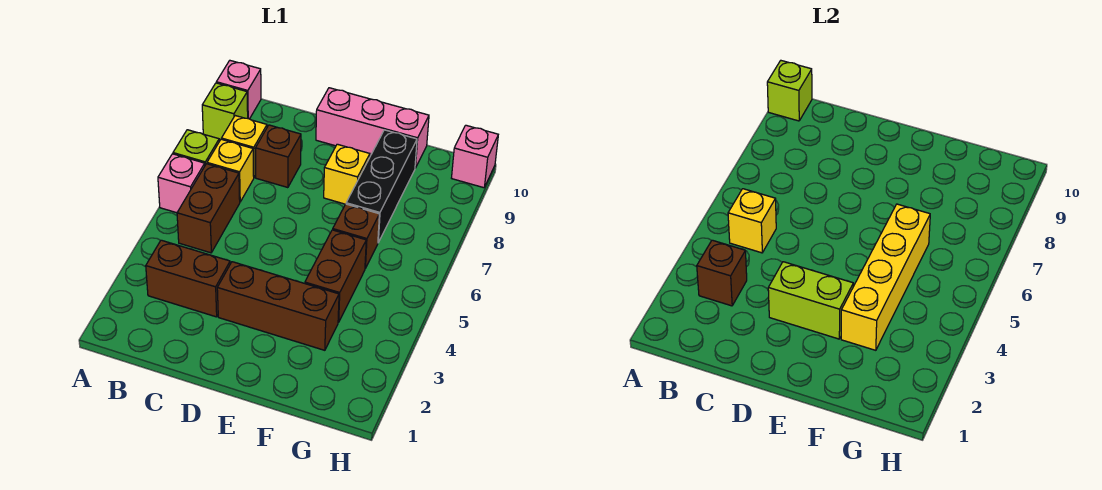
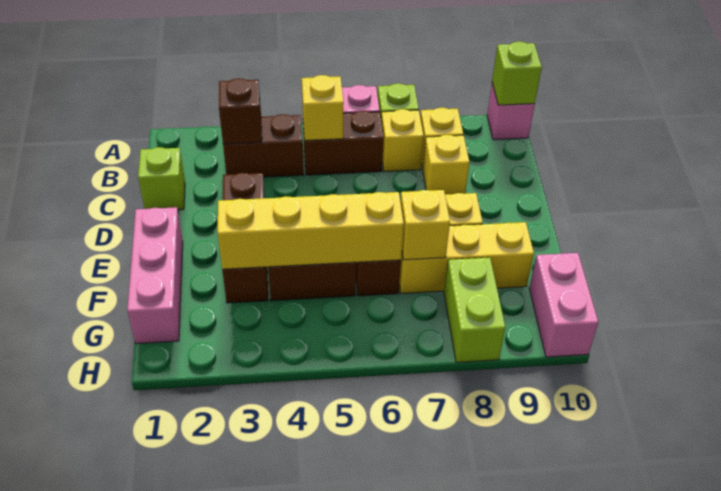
lime 1x1 brick [202,83,248,140] -> lime 1x1 brick moved to [138,147,185,210]
brown 1x2 brick [146,240,230,317] -> brown 1x2 brick turned to [223,114,304,177]
brown 1x1 brick [255,125,301,188] -> yellow 1x1 brick [423,135,470,195]
lime 1x2 brick [768,262,853,339] -> lime 1x2 brick moved to [444,257,506,362]
pink 1x3 brick [316,88,429,168] -> pink 1x3 brick moved to [127,207,183,344]
black 1x3 brick [346,130,417,242] -> yellow 1x3 brick [399,222,534,293]
none -> yellow 1x1 brick [400,190,450,260]
pink 1x1 brick [452,125,498,188] -> pink 1x2 brick [529,253,598,357]

